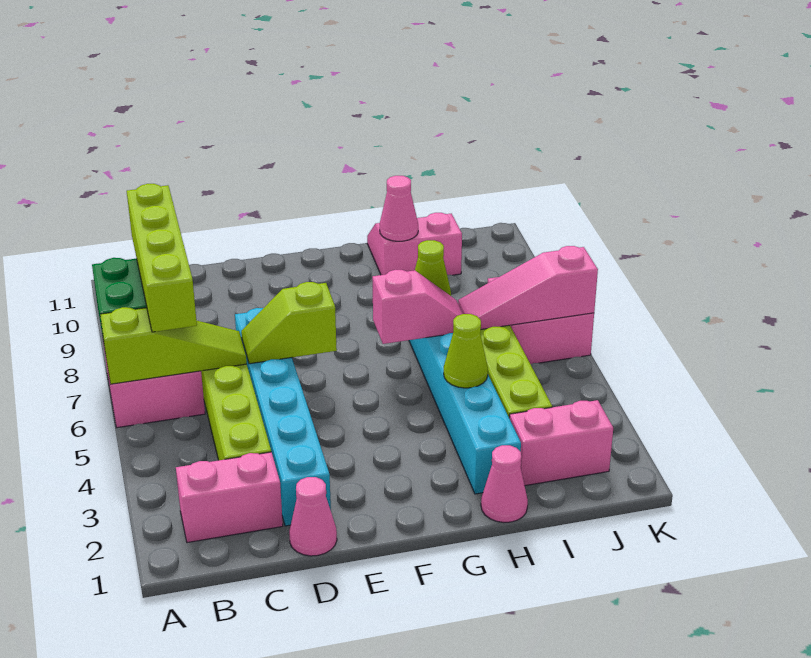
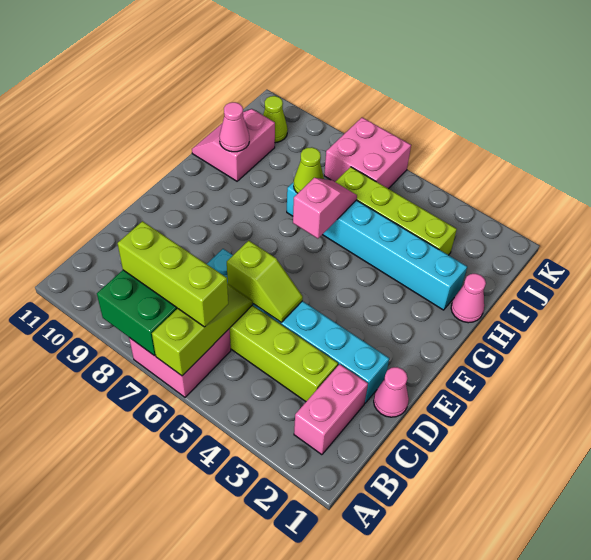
lime 1x4 brick [127,184,197,332] -> lime 1x3 brick [118,221,228,327]
lime 1x2 slope [241,282,337,364] -> lime 1x2 slope turned to [227,241,303,322]
lime 1x1 cone [444,314,488,388] -> lime 1x1 cone moved to [263,96,288,143]
pink 1x2 brick [509,400,613,486] -> none
pink 1x3 slope [458,246,598,329] -> none

